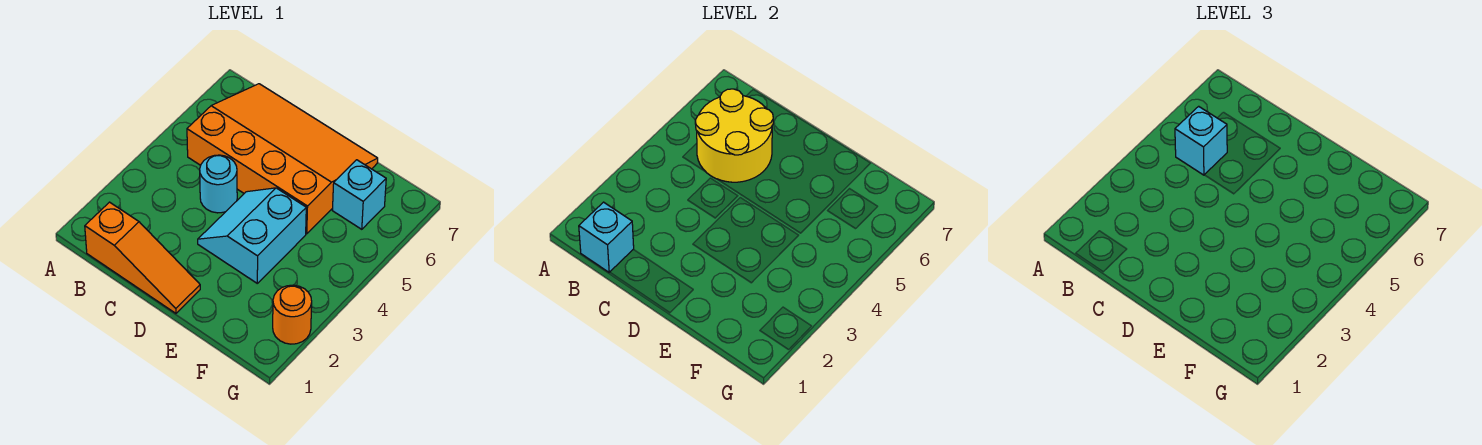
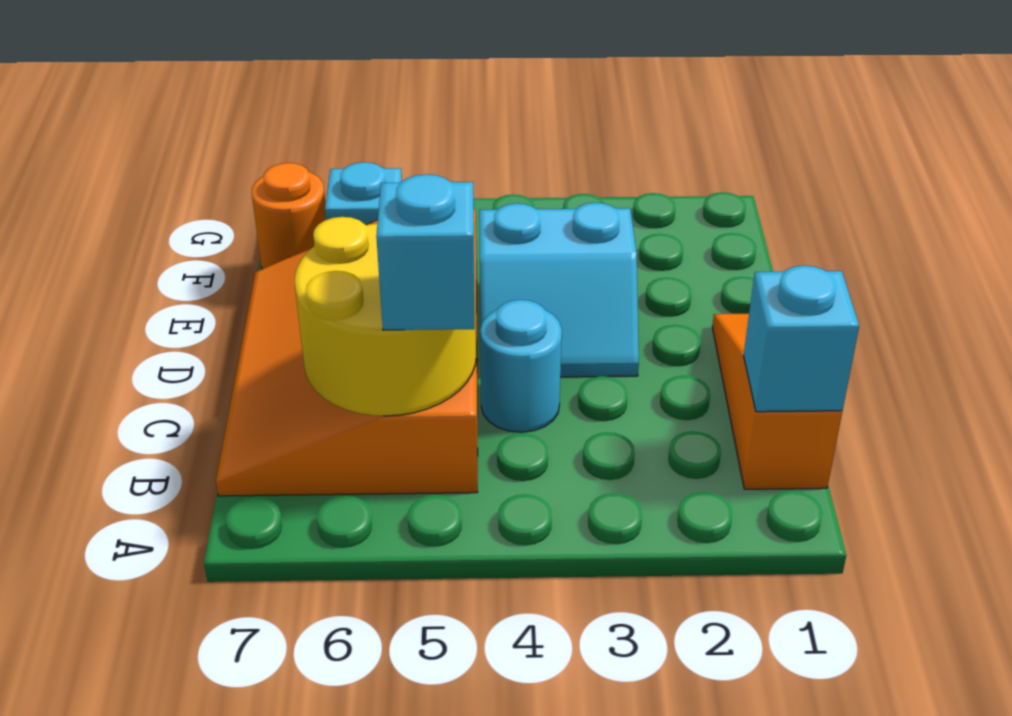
orange 1x1 round brick [273,285,312,344] -> orange 1x1 round brick moved to [252,163,326,269]

